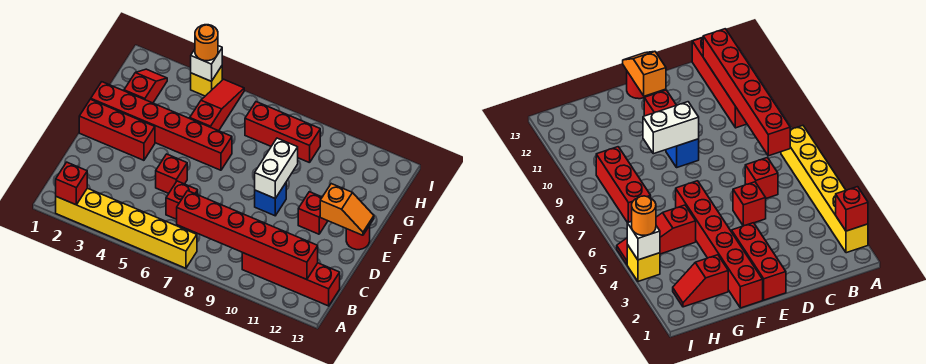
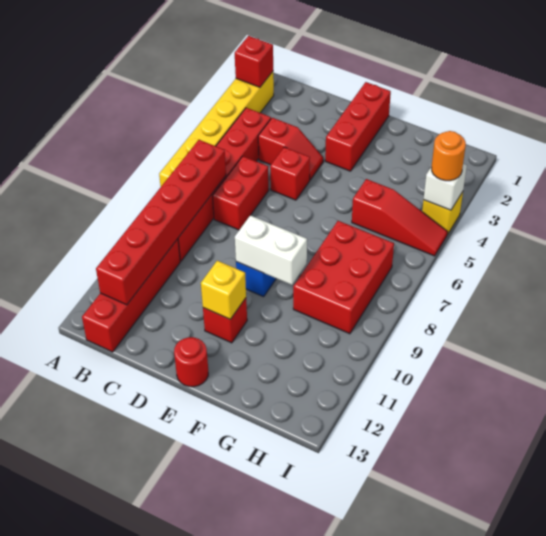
red 1x1 brick [166,181,198,219] -> red 1x2 brick [213,156,269,230]
none -> yellow 1x1 brick [201,261,246,319]
orange 1x2 slope [320,184,374,235] -> none
red 1x6 brick [91,82,232,170] -> red 1x6 brick moved to [178,108,271,261]
red 1x2 slope [124,69,167,103] -> red 1x2 slope moved to [258,118,323,180]
red 1x3 brick [245,102,320,163] -> red 2x3 brick [293,221,394,334]

